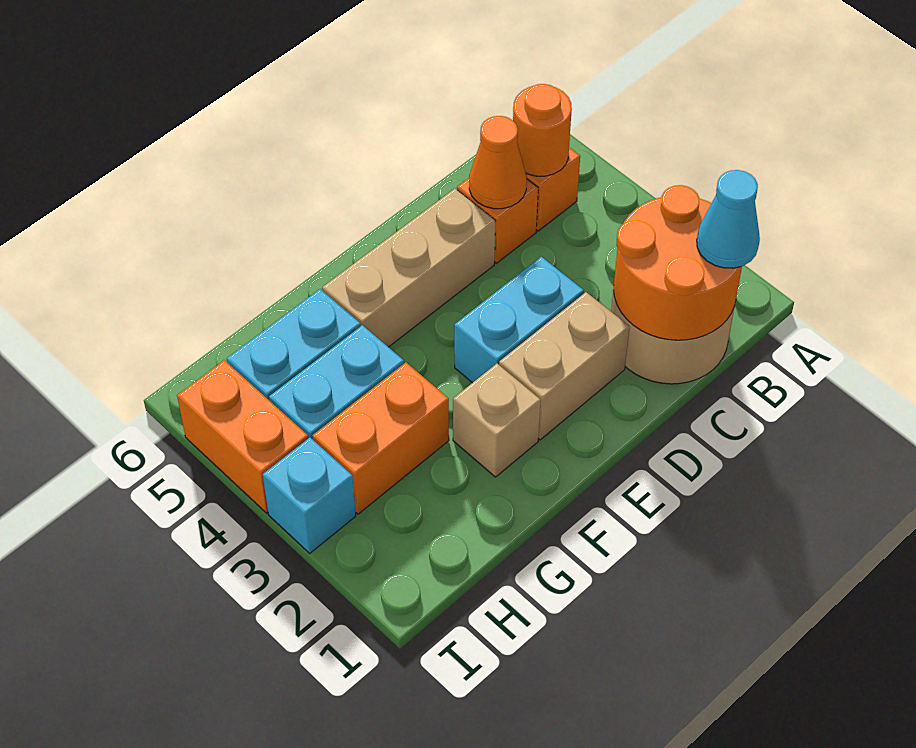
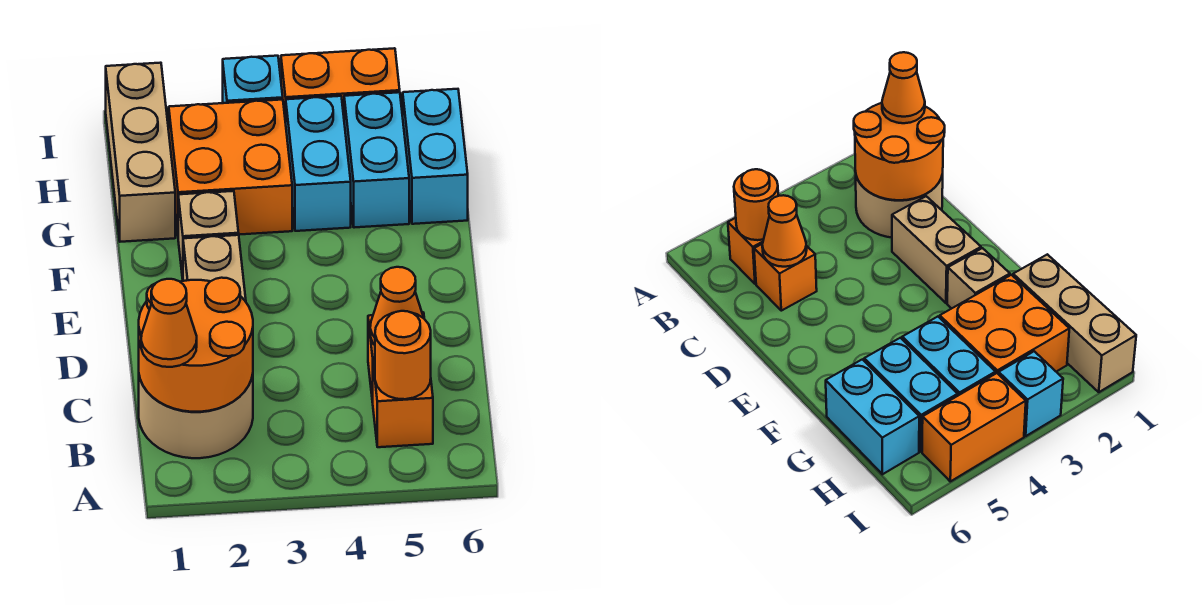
cyan 1x1 cone [697,170,760,268] -> orange 1x1 cone [141,279,197,367]
cyan 1x2 brick [454,257,584,383] -> cyan 1x2 brick moved to [403,89,468,224]
tan 1x3 brick [322,189,495,347] -> tan 1x3 brick moved to [106,63,175,242]
orange 1x2 brick [313,363,449,514] -> orange 2x2 brick [169,100,292,235]

